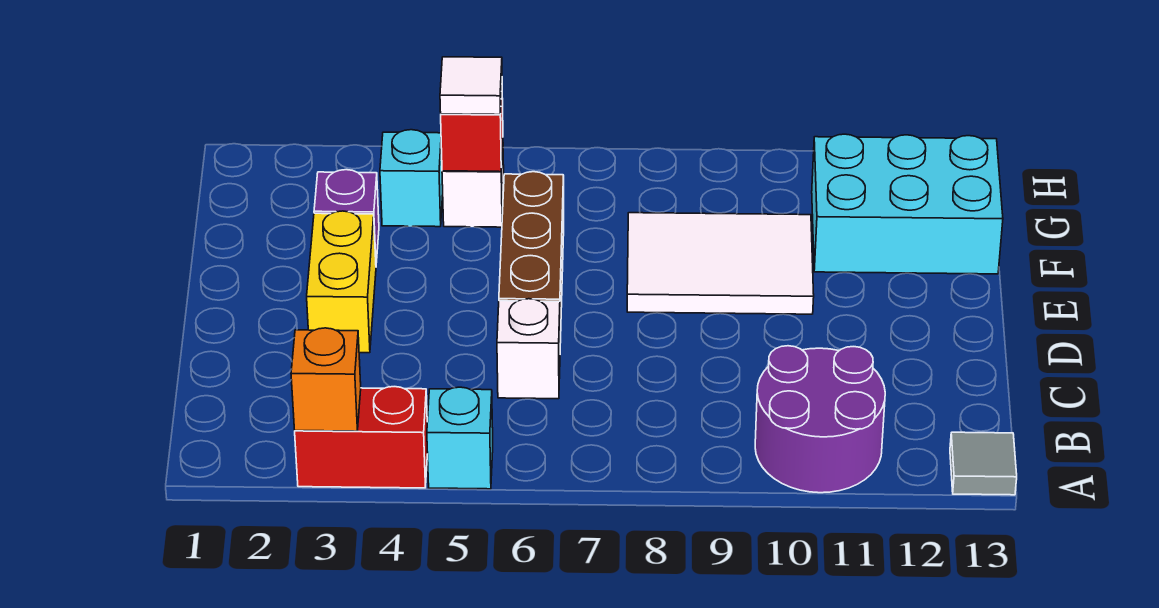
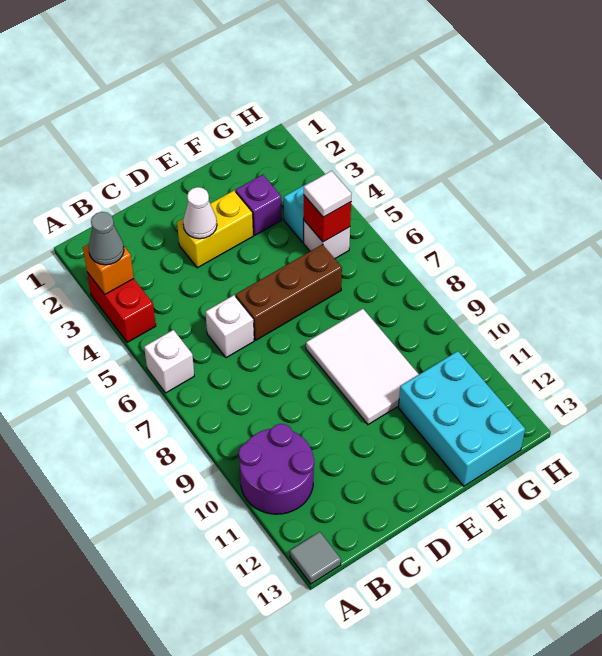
none -> grey 1x1 cone [89,212,124,265]
cyan 1x1 brick [427,387,493,489] -> none
none -> white 1x1 brick [144,330,194,393]
none -> white 1x1 cone [183,187,217,239]

